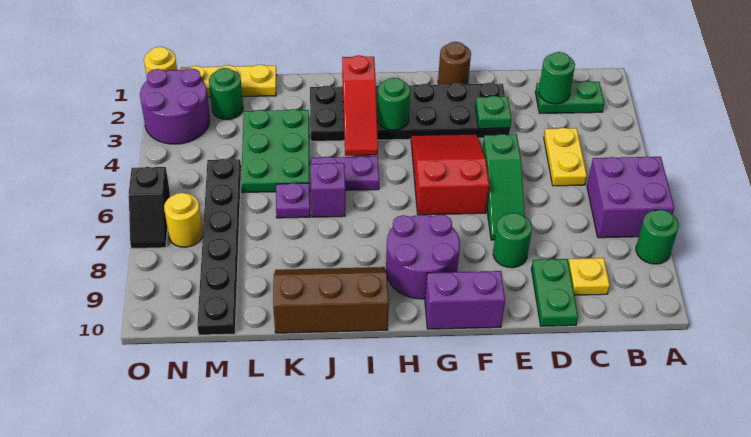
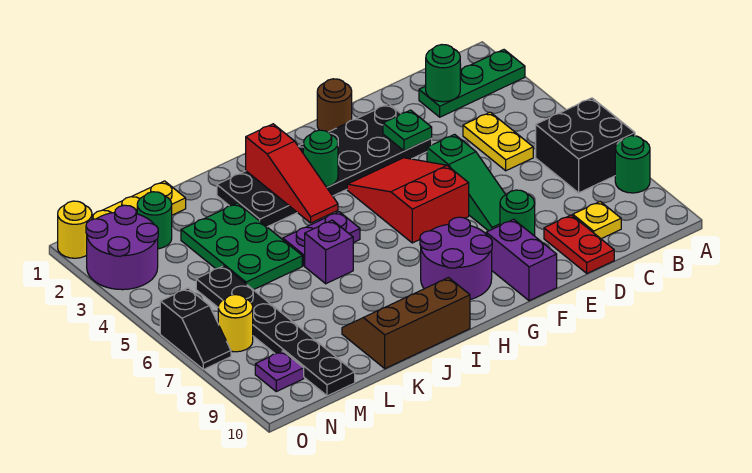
purple 2x2 brick [587,156,674,238] -> black 2x2 brick [536,98,635,193]
green 1x2 plate [535,81,604,113] -> green 1x3 plate [419,50,525,117]
green 1x2 plate [531,259,578,326] -> red 1x2 plate [544,215,614,273]
purple 1x2 brick [425,271,505,329] -> purple 1x2 brick turned to [486,219,557,301]
purple 1x1 plate [276,183,310,218] -> purple 1x1 plate moved to [255,351,304,391]

